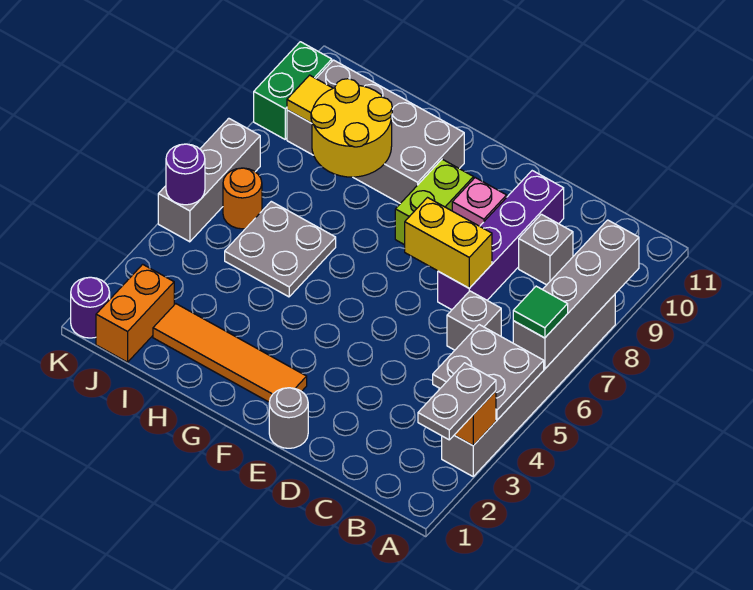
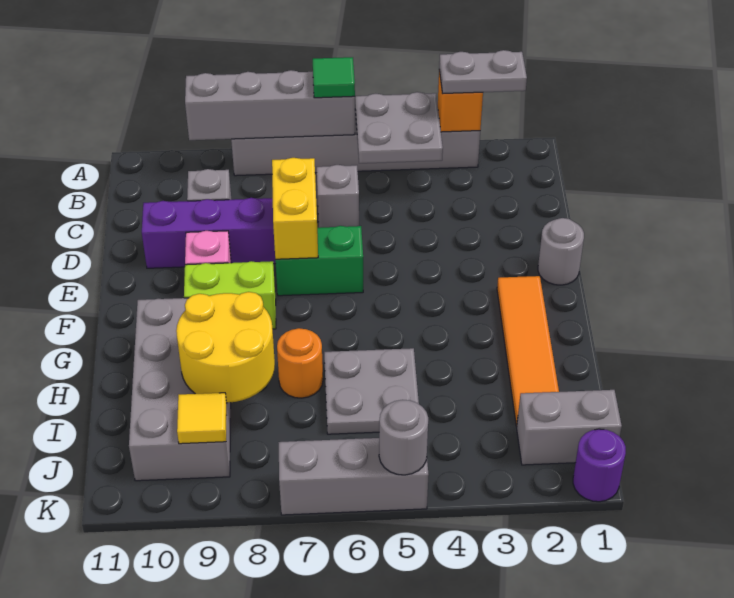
orange 1x2 brick [96,264,174,362] -> grey 1x2 brick [517,390,622,465]
orange 1x1 round brick [223,168,262,229] -> orange 1x1 round brick moved to [277,328,323,398]
purple 1x1 round brick [166,144,205,205] -> grey 1x1 round brick [379,400,428,475]
green 1x2 brick [254,42,332,139] -> green 1x2 brick moved to [275,226,363,296]

